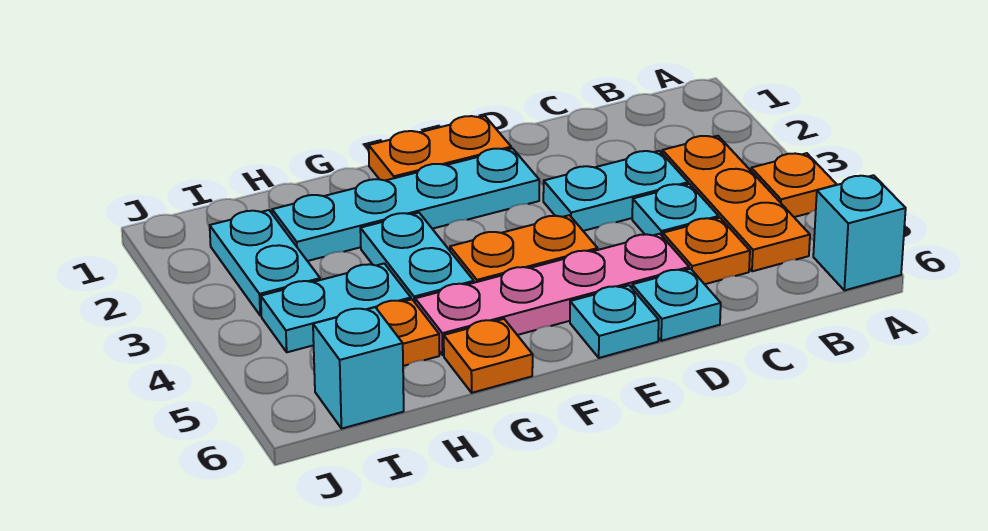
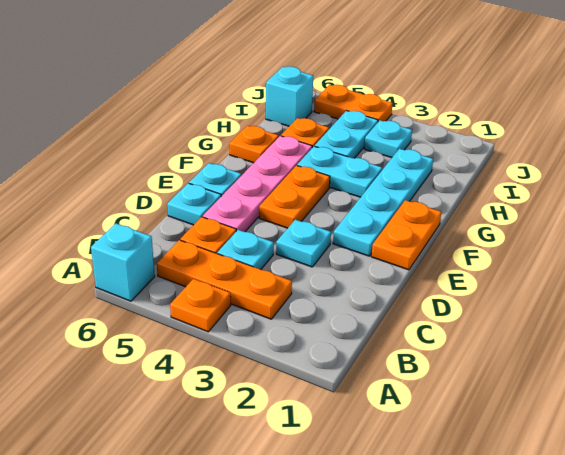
cyan 1x2 plate [543,151,688,231] -> cyan 1x1 plate [276,220,331,267]
cyan 1x2 plate [210,210,320,316] -> cyan 1x1 plate [364,120,412,158]
none -> orange 1x2 plate [314,85,393,122]

